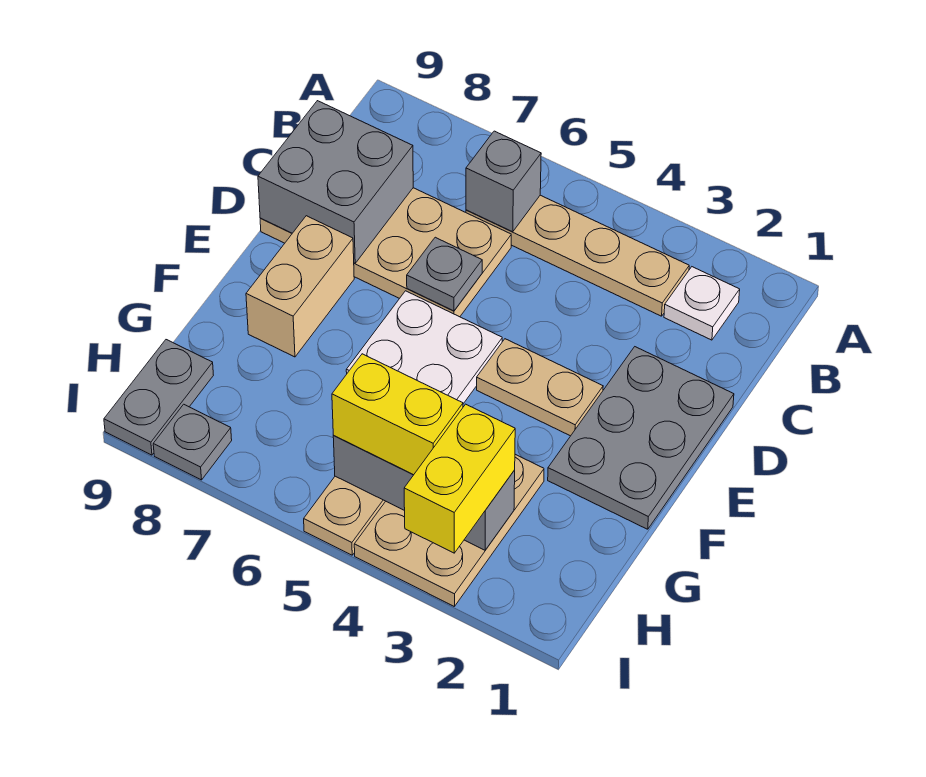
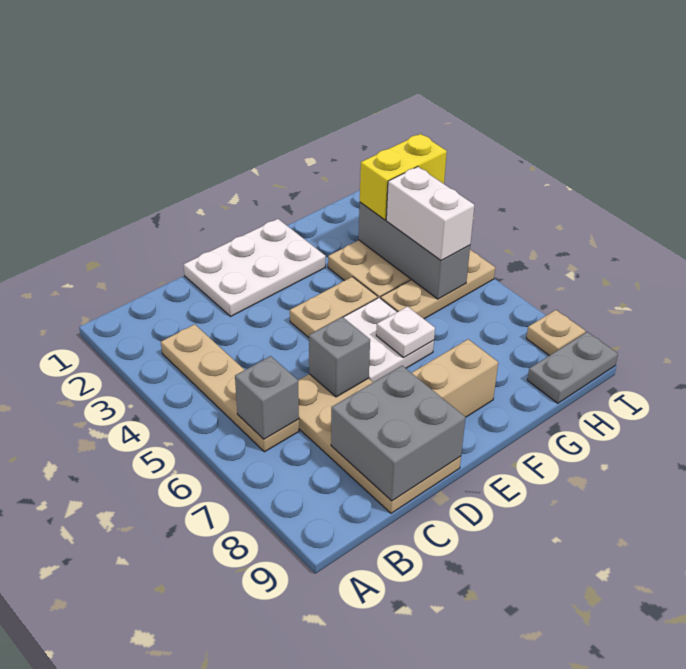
white 1x1 plate [664,267,740,340] -> white 1x1 plate moved to [376,306,435,357]
grey 2x3 plate [548,347,734,529] -> white 2x3 plate [184,219,326,316]
grey 1x1 plate [407,237,482,311] -> grey 1x1 brick [309,317,370,397]
tan 1x2 plate [477,339,603,436] -> tan 1x2 plate turned to [290,277,378,338]
yellow 1x2 brick [332,354,463,475] -> white 1x2 brick [386,167,474,260]
grey 1x1 plate [153,404,232,480] -> tan 1x1 plate [526,310,586,356]

